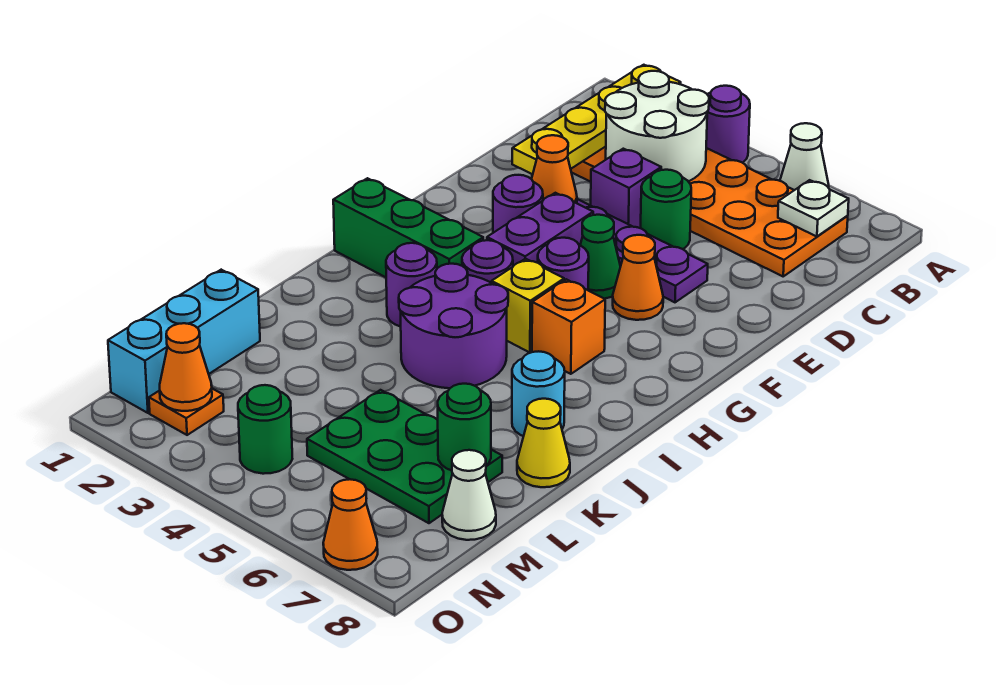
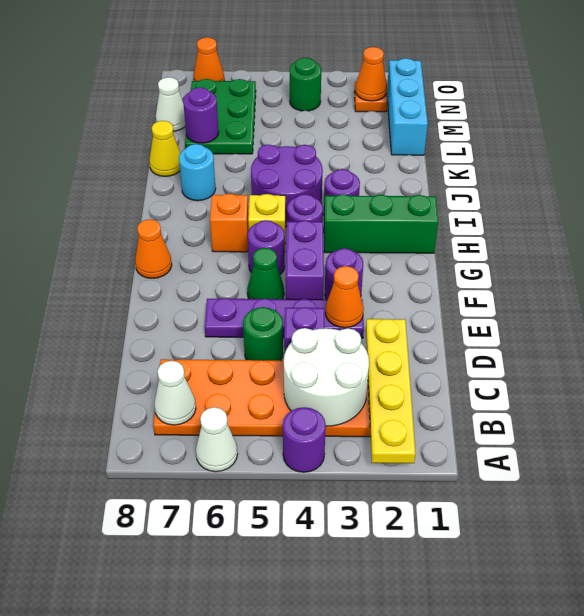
white 1x1 plate [778,180,849,237] -> white 1x1 cone [154,361,196,425]
orange 1x1 cone [613,235,663,320] -> orange 1x1 cone moved to [135,219,172,278]
green 2x3 plate [307,390,502,523] -> green 2x3 plate turned to [185,79,256,154]
green 1x1 round brick [438,384,491,470] -> purple 1x1 round brick [183,88,219,143]

